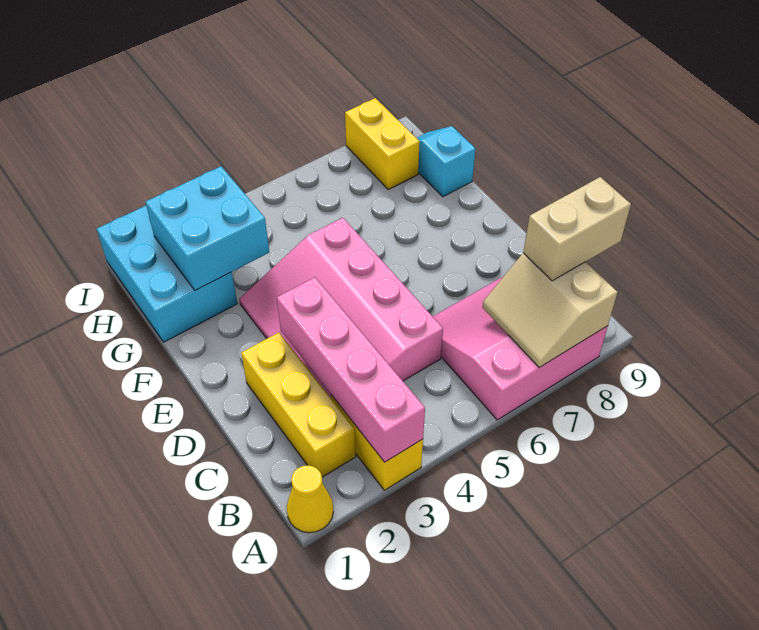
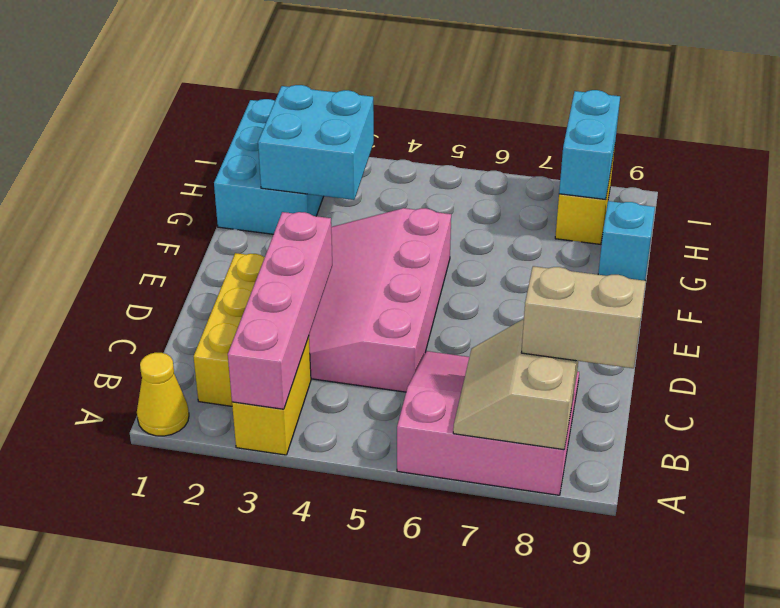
none -> cyan 1x2 brick [559,90,620,200]

